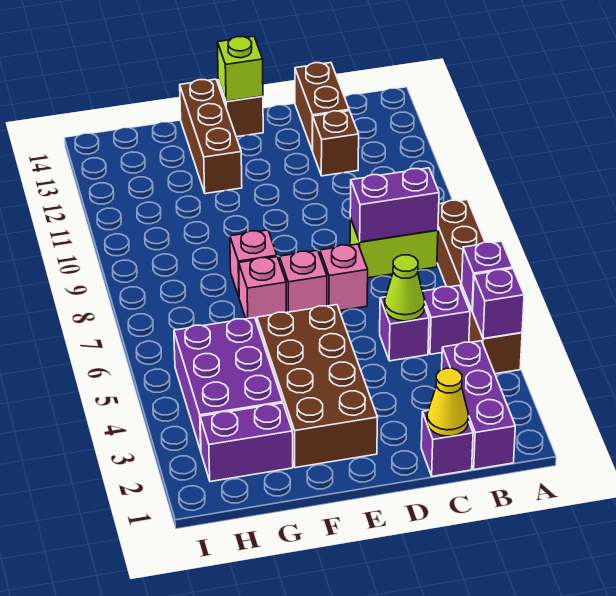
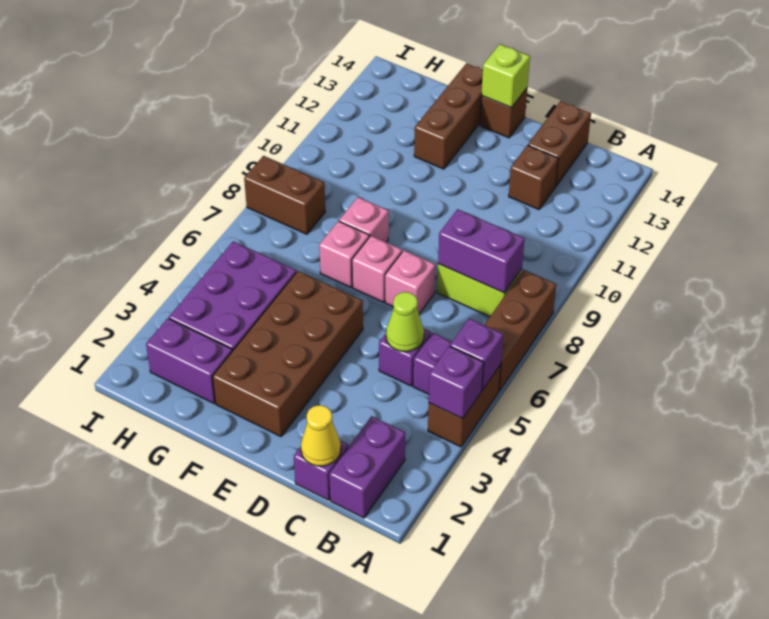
purple 1x3 brick [442,341,515,470] -> purple 1x2 brick [329,416,405,518]
none -> brown 1x2 brick [244,156,325,234]

